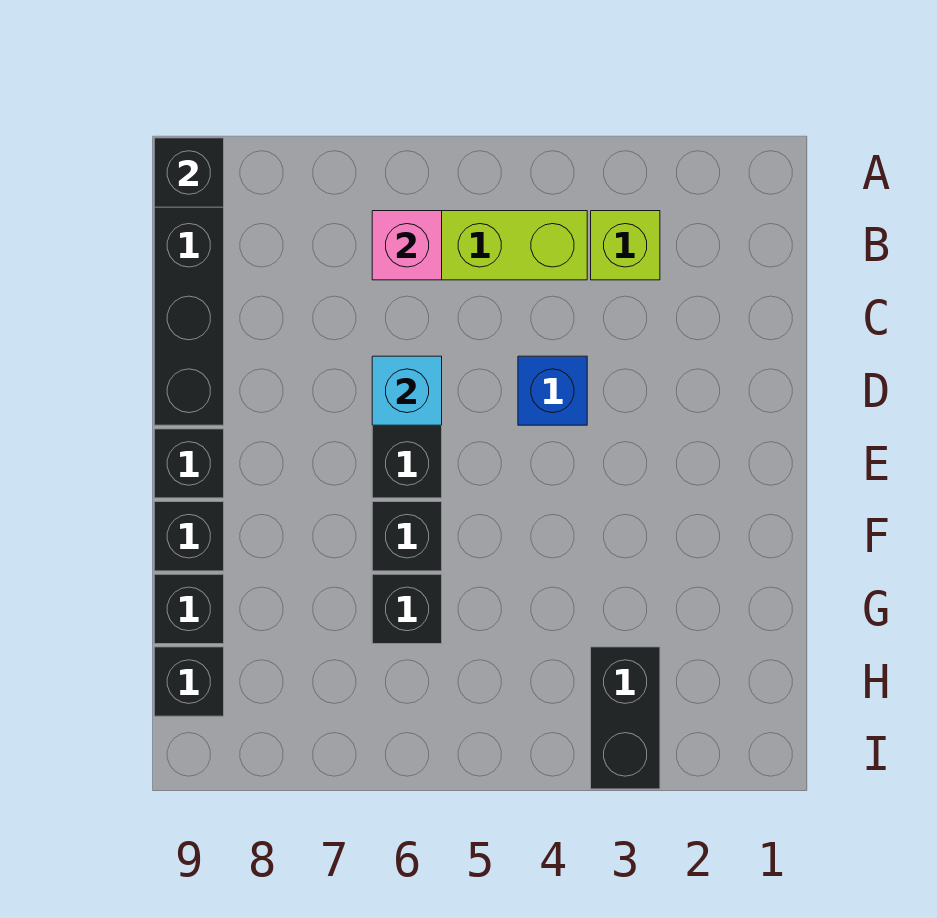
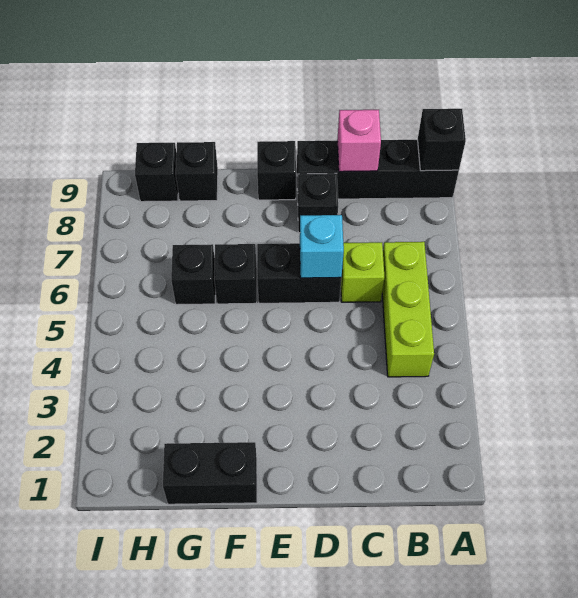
lime 1x1 brick [591,211,660,280] -> lime 1x1 brick moved to [341,242,384,302]
pink 1x1 brick [372,211,442,280] -> pink 1x1 brick moved to [337,110,381,172]
blue 1x1 brick [518,356,587,425] -> none
black 1x1 brick [154,502,224,571] -> black 1x1 brick moved to [298,173,338,233]
black 1x2 brick [591,647,660,789] -> black 1x2 brick moved to [163,442,257,504]

